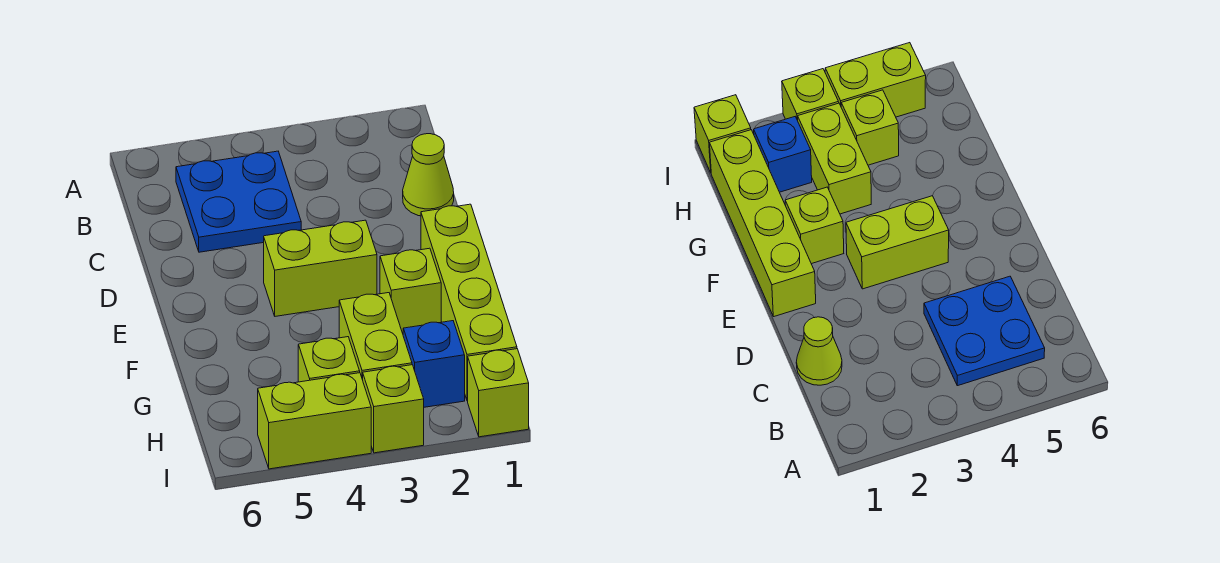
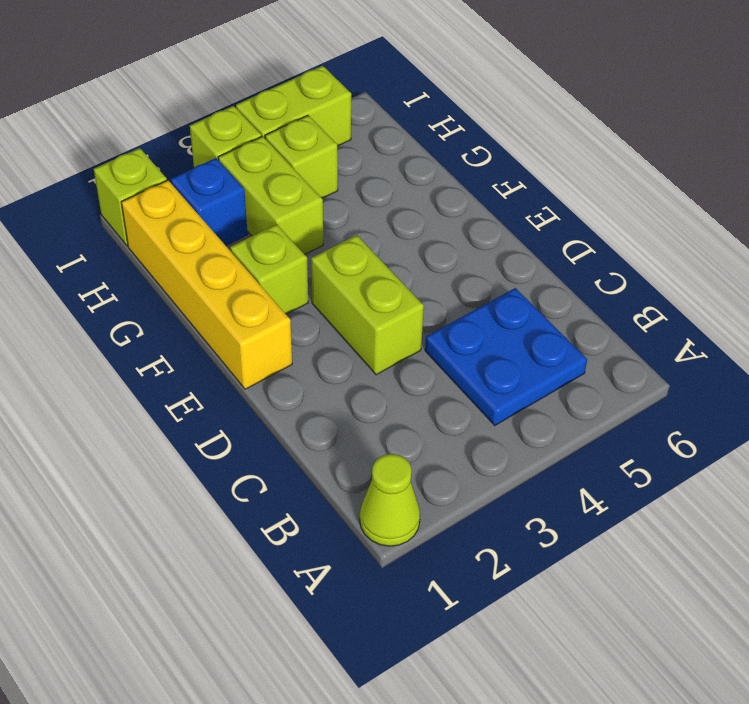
lime 1x1 cone [403,134,454,216] -> lime 1x1 cone moved to [360,454,420,546]
lime 1x4 brick [421,204,517,401] -> yellow 1x4 brick [121,180,292,389]
lime 1x2 brick [264,220,377,316] -> lime 1x2 brick turned to [311,235,424,375]

